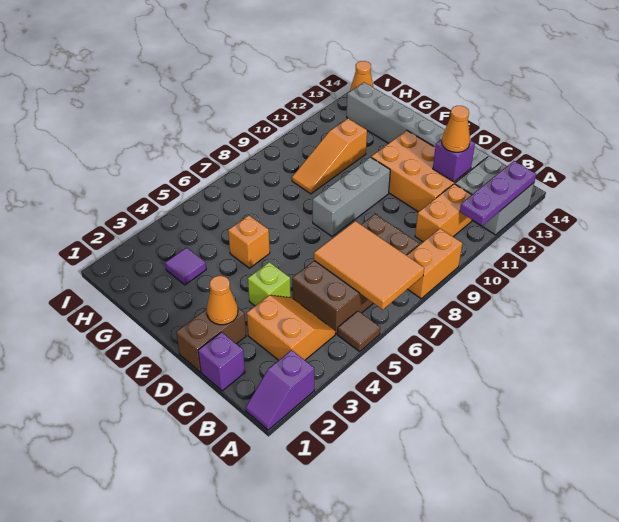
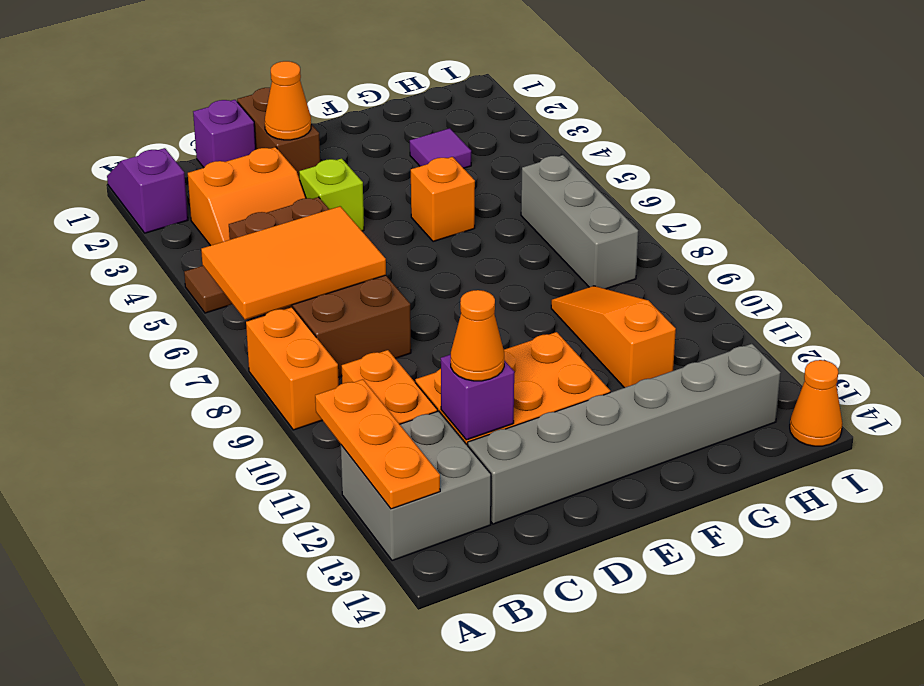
purple 1x3 plate [460,161,536,226] -> orange 1x3 plate [315,379,440,509]
grey 1x3 brick [313,157,390,236] -> grey 1x3 brick moved to [521,155,638,289]

